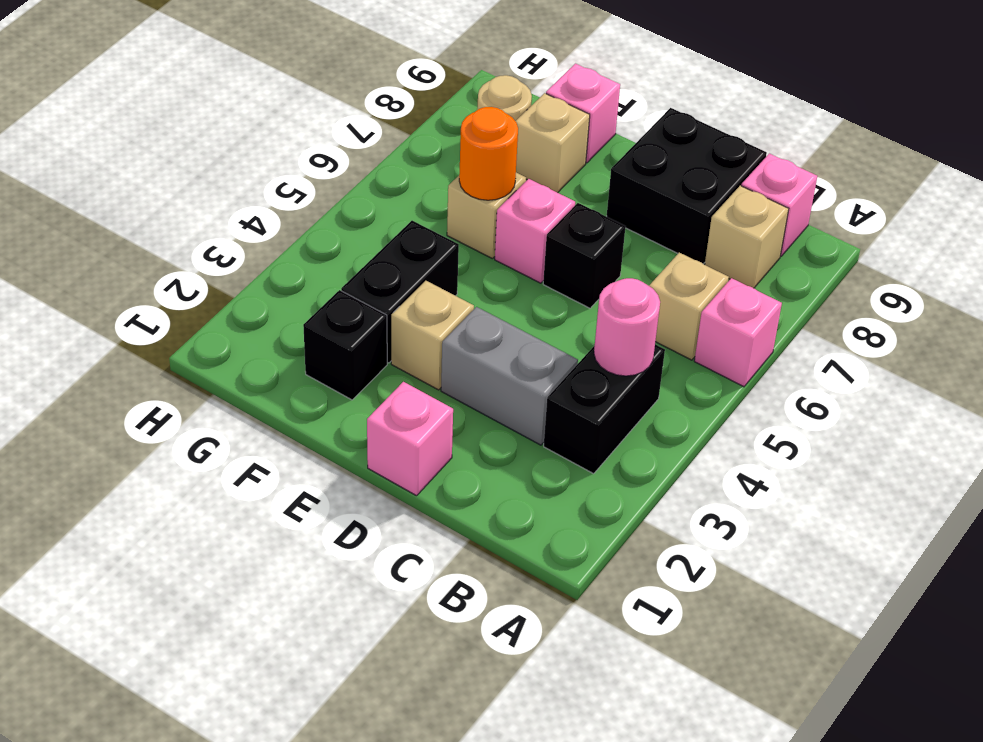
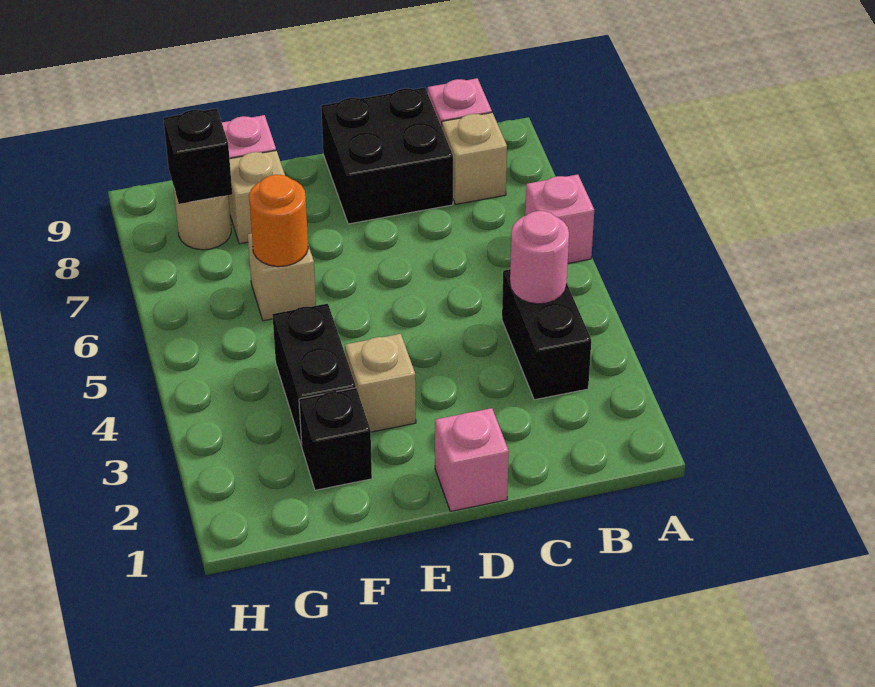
tan 1x1 brick [649,253,729,360] -> none
grey 1x2 brick [441,307,578,445] -> none
black 1x1 brick [543,203,626,308] -> black 1x1 brick moved to [163,108,232,204]
pink 1x1 brick [495,179,575,283] -> none

